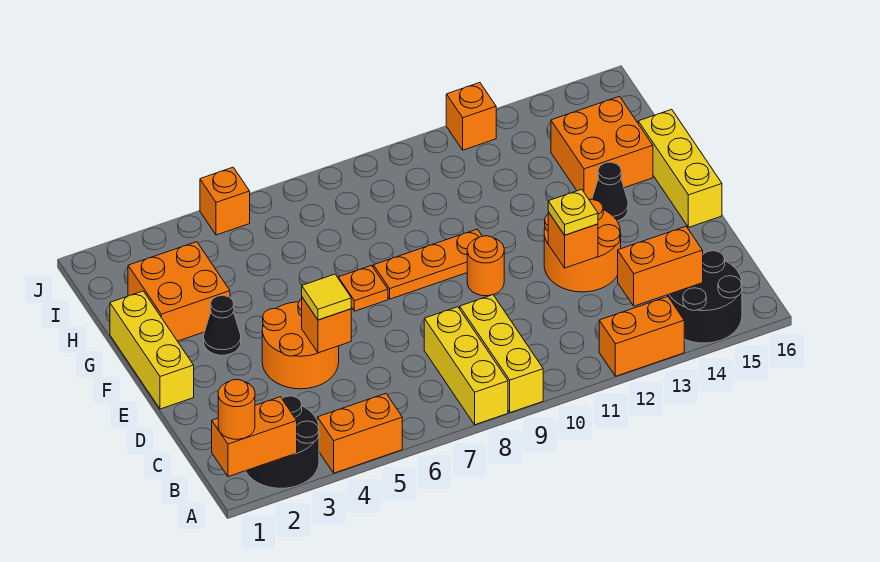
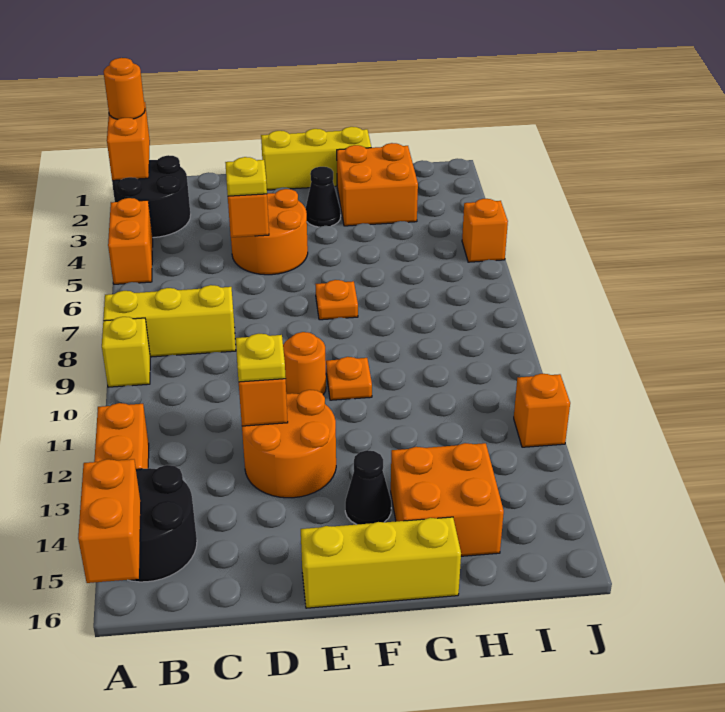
yellow 1x3 brick [460,295,543,413] -> yellow 1x1 brick [102,317,150,387]
orange 1x2 brick [618,227,703,306] -> orange 1x2 brick moved to [78,459,141,583]
yellow 1x1 tile [302,274,351,320] -> yellow 1x1 plate [225,157,267,196]
orange 1x3 plate [373,229,482,299] -> orange 1x1 plate [326,357,372,400]

